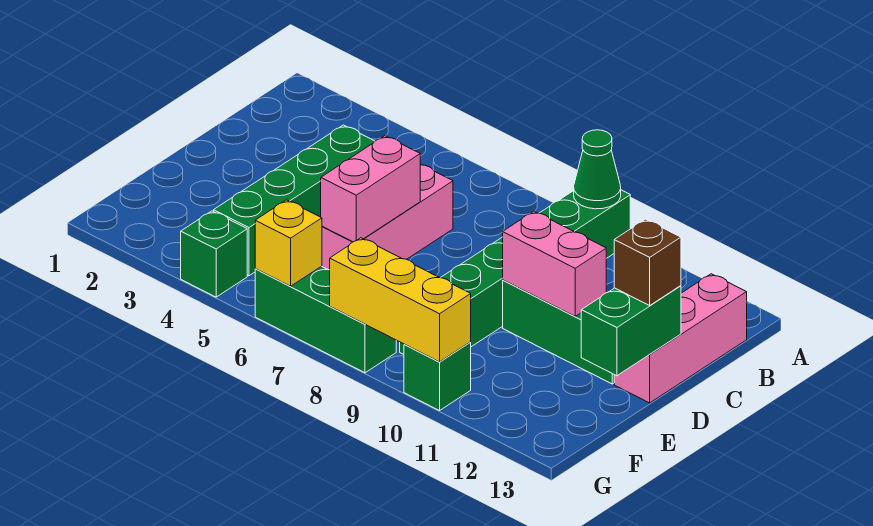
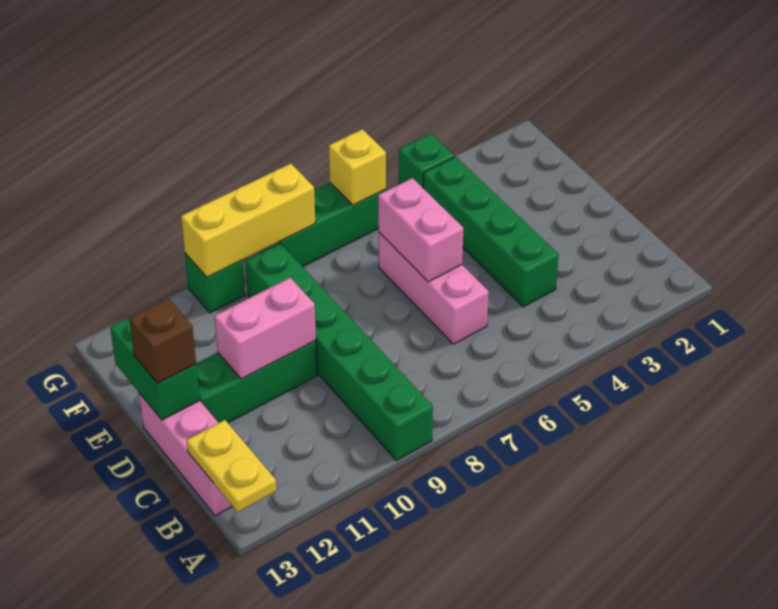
green 1x1 cone [574,130,621,209] -> none
none -> yellow 1x2 plate [187,420,276,512]

